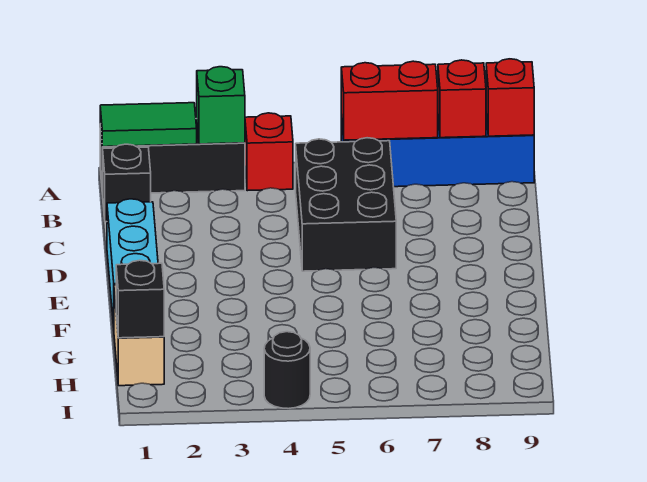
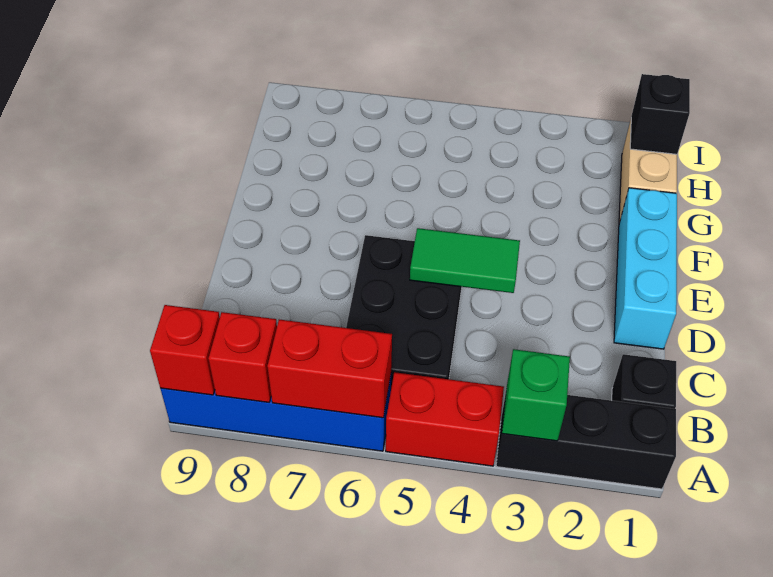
green 1x2 tile [100,103,197,147] -> green 1x2 tile moved to [410,228,520,293]
red 1x1 brick [245,113,293,191] -> red 1x2 brick [386,372,504,466]
black 1x1 round brick [264,332,310,409] -> none

